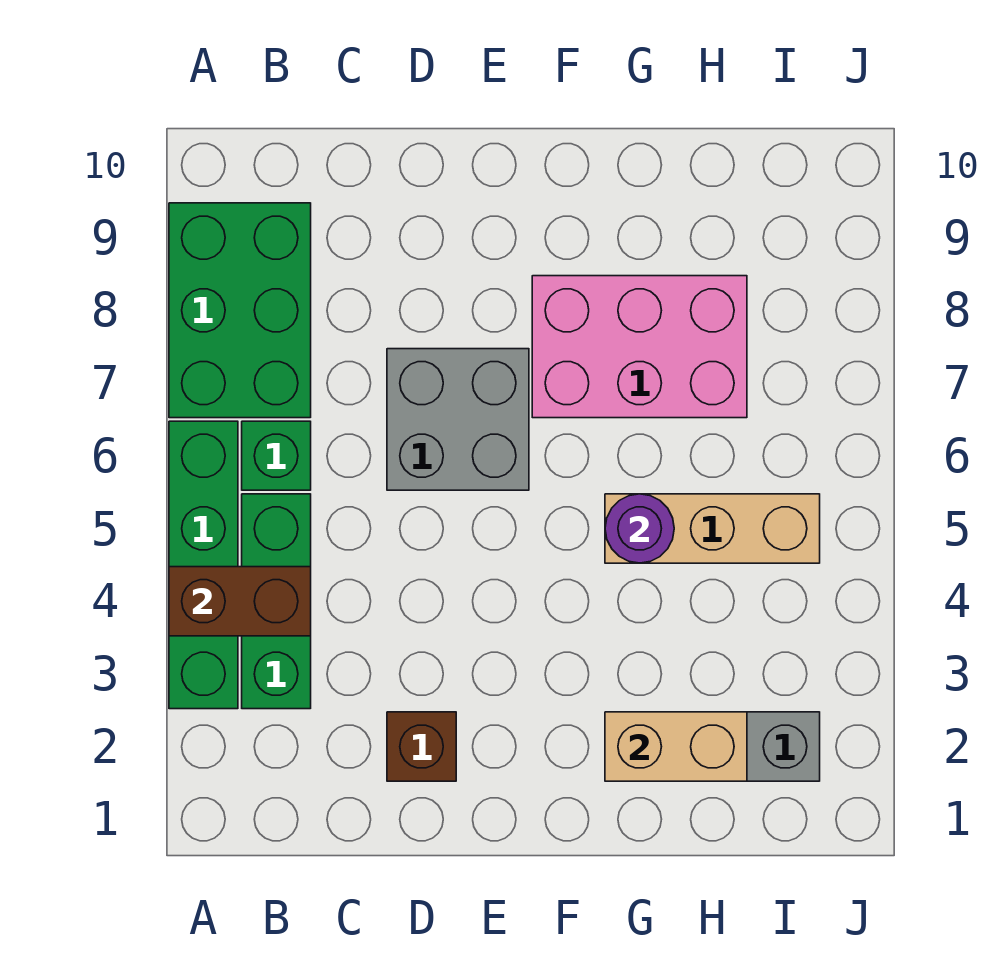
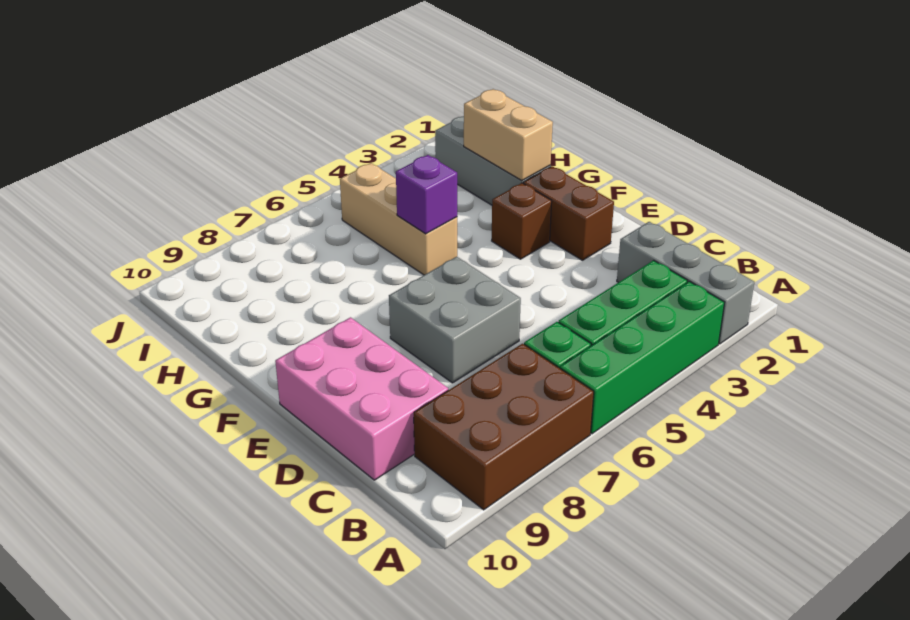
none -> grey 1x3 brick [617,222,754,344]
brown 1x2 brick [169,567,311,636] -> brown 1x2 brick moved to [523,166,614,260]
green 2x3 brick [169,203,311,418] -> brown 2x3 brick [414,344,594,510]
brown 1x1 brick [387,712,456,781] -> brown 1x1 brick moved to [492,183,552,259]
pink 2x3 brick [532,276,747,418] -> pink 2x3 brick moved to [275,317,448,480]
purple 1x1 round brick [605,494,674,563] -> purple 1x1 brick [396,155,457,234]

